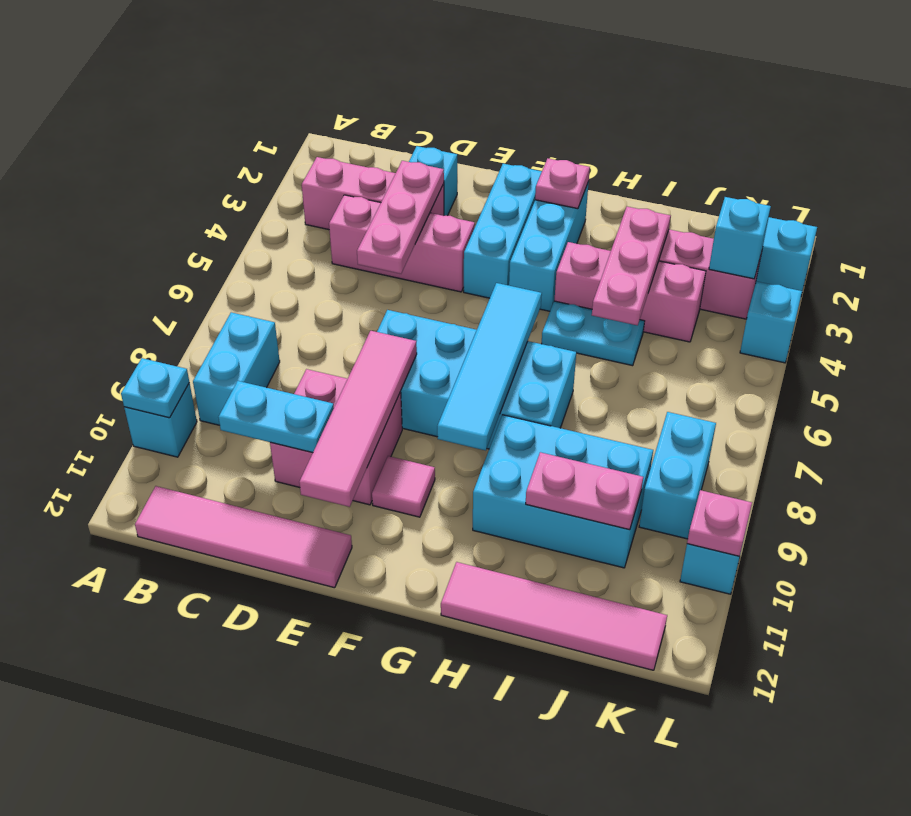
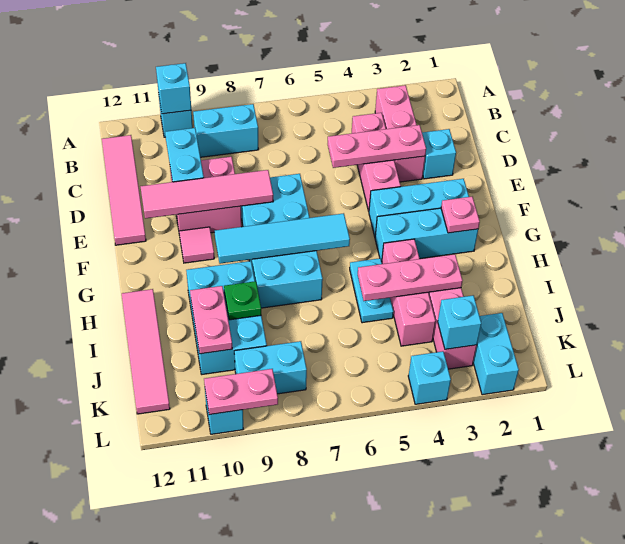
cyan 1x1 plate [121,358,189,418] -> cyan 1x1 brick [156,63,191,114]
none -> green 1x1 plate [224,281,261,320]
pink 1x1 plate [687,490,752,556] -> pink 1x2 plate [204,369,278,415]

